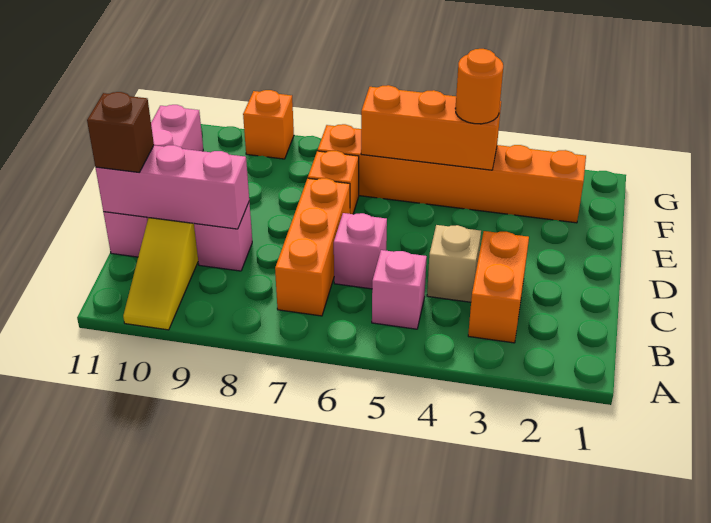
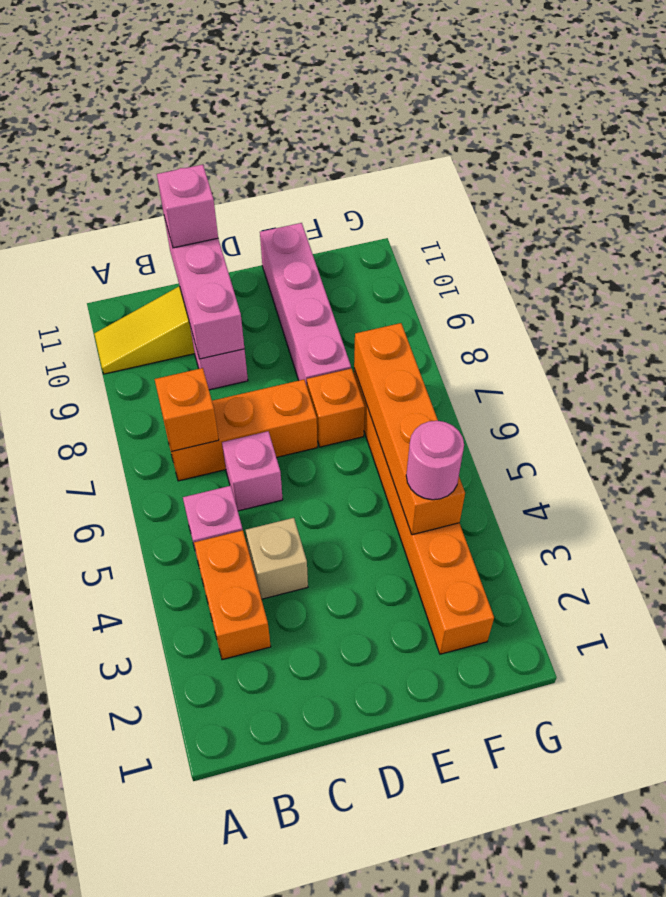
orange 1x2 brick [468,231,529,343] -> orange 1x2 brick turned to [194,530,271,660]
pink 1x4 brick [103,105,203,257] -> pink 1x4 brick turned to [260,223,351,386]
brown 1x1 brick [87,92,154,172] -> pink 1x1 brick [157,165,218,248]
orange 1x3 brick [361,85,501,170] -> orange 1x4 brick [354,323,465,535]
orange 1x1 round brick [455,49,503,124] -> pink 1x1 round brick [406,421,464,500]
orange 1x1 brick [243,90,294,159] -> orange 1x1 brick moved to [155,368,219,451]

